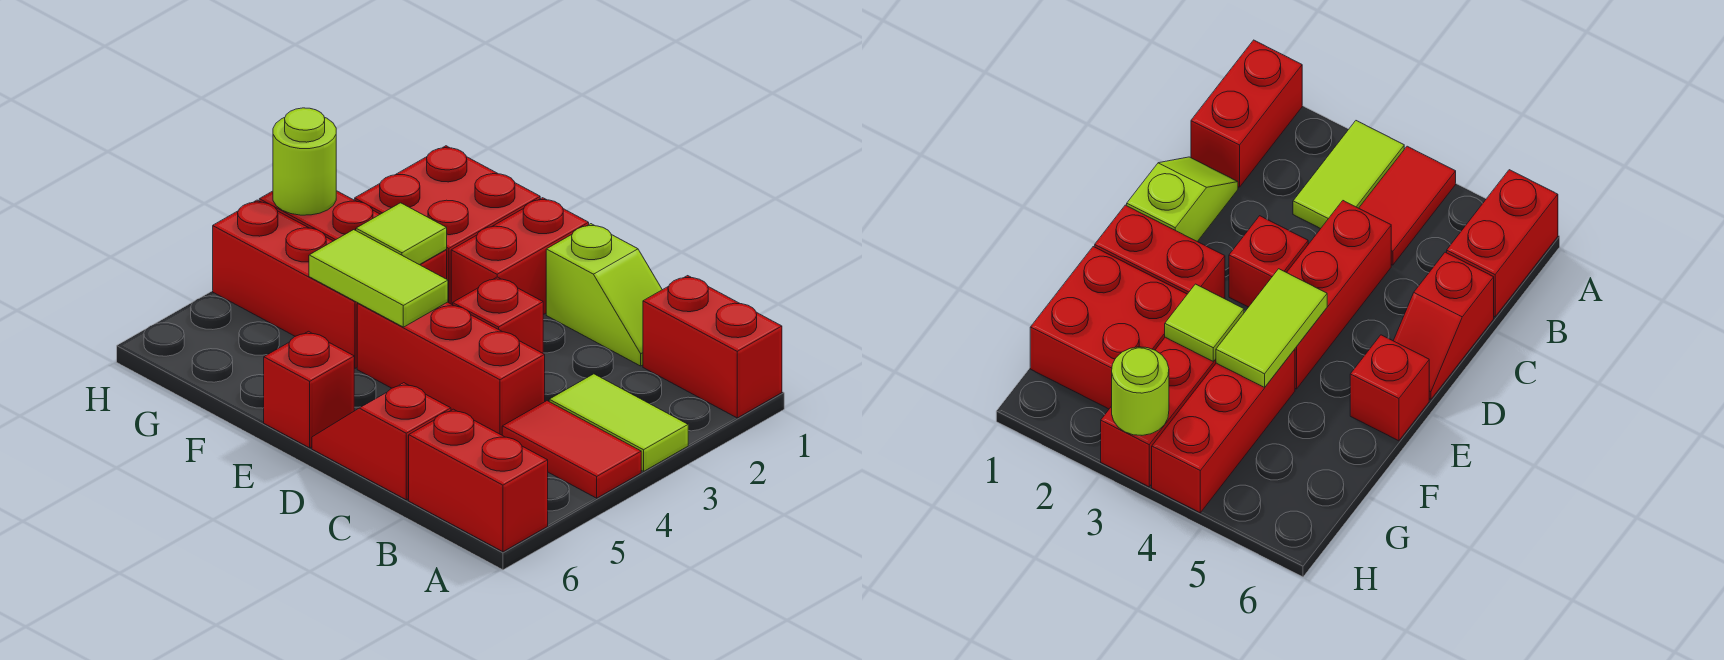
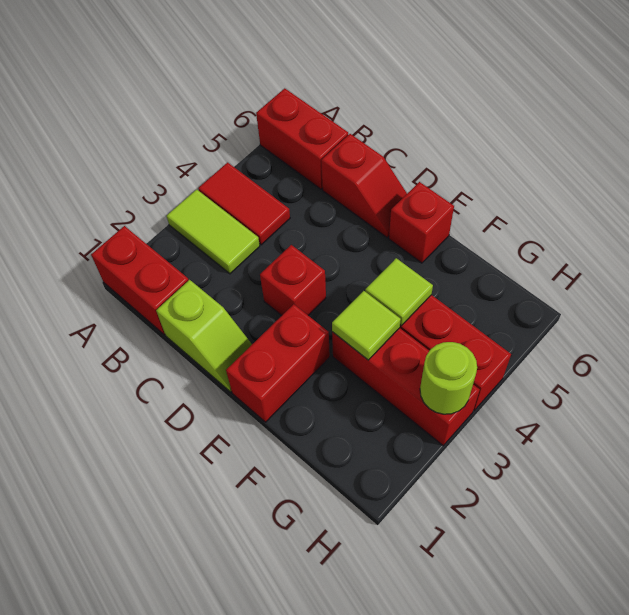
lime 1x2 slope [546,224,662,366] -> lime 1x2 slope turned to [156,280,252,392]
red 1x3 brick [357,302,545,435] -> none
lime 1x2 tile [309,230,448,327] -> lime 1x1 tile [365,258,433,326]
red 2x2 brick [355,146,540,304] -> none

